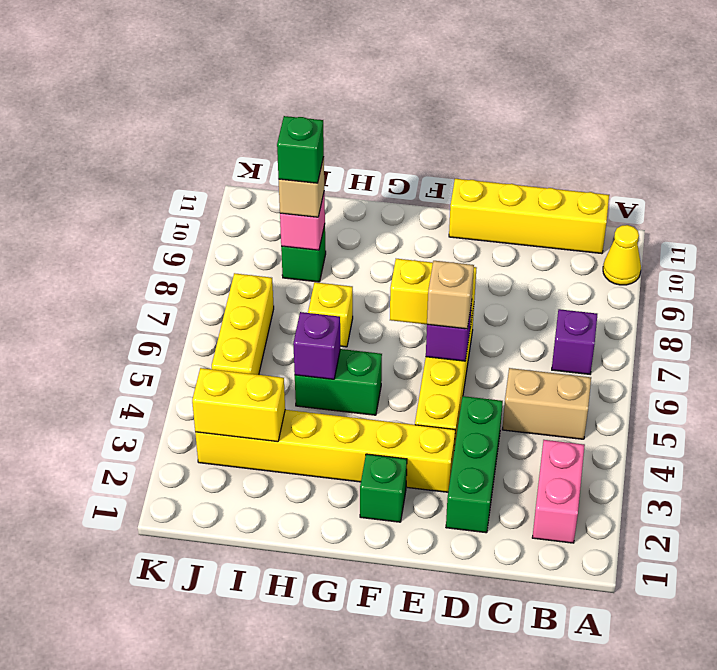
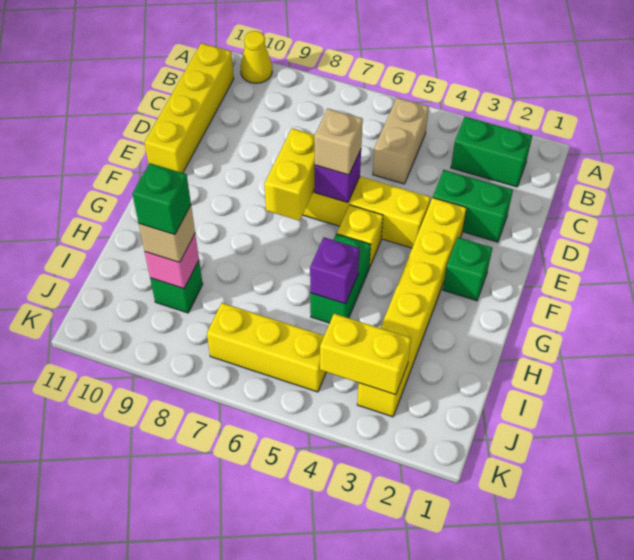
pink 1x2 brick [532,440,585,543] -> green 1x2 brick [451,117,532,187]
purple 1x1 brick [552,309,597,374] -> none
green 1x3 brick [446,396,503,533] -> green 1x2 brick [433,170,513,242]
yellow 1x1 brick [308,282,353,347] -> yellow 1x1 brick moved to [337,205,383,268]
yellow 1x2 brick [192,368,285,442] -> yellow 1x2 brick turned to [320,314,411,395]

